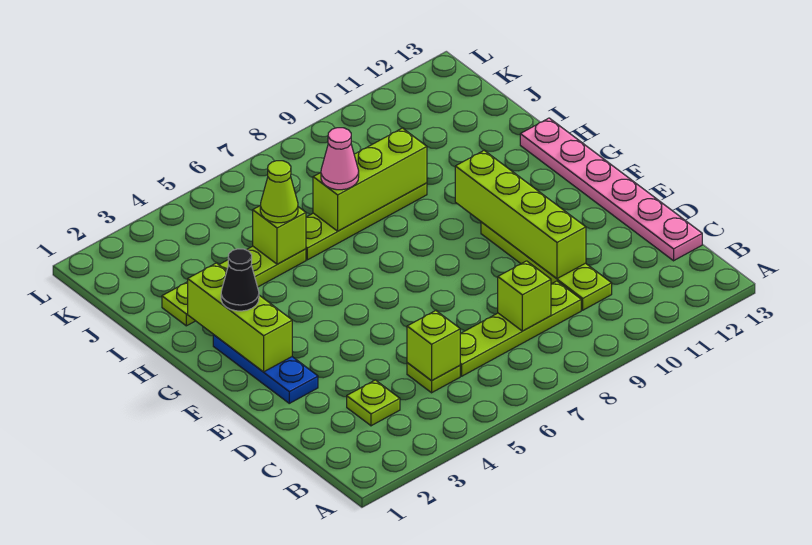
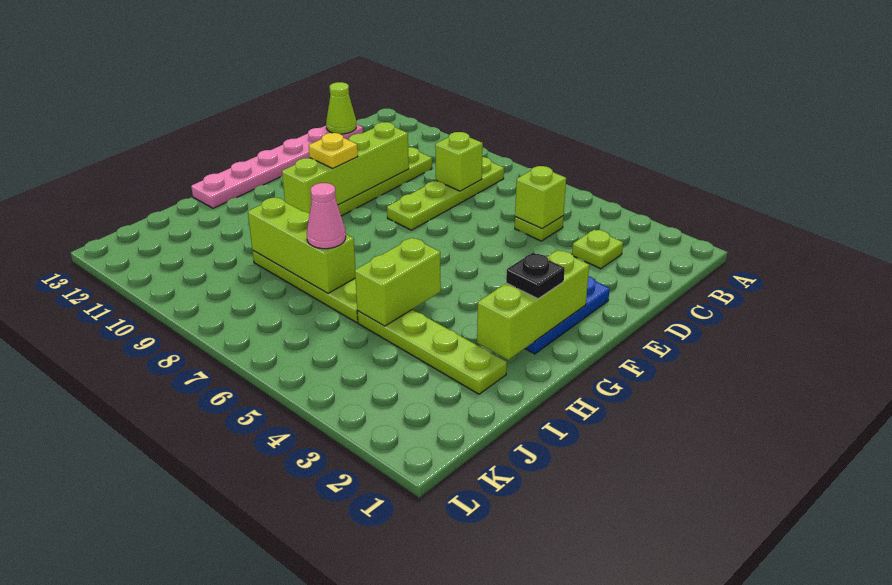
lime 1x4 plate [460,281,581,376] -> lime 1x4 plate turned to [387,157,504,230]
none -> yellow 1x1 plate [308,133,358,168]
black 1x1 cone [221,249,259,311] -> black 1x1 plate [506,253,565,299]
lime 1x1 brick [253,206,306,264] -> lime 1x2 brick [355,238,441,326]
lime 1x1 cone [260,161,298,223] -> lime 1x1 cone moved to [326,82,356,134]

